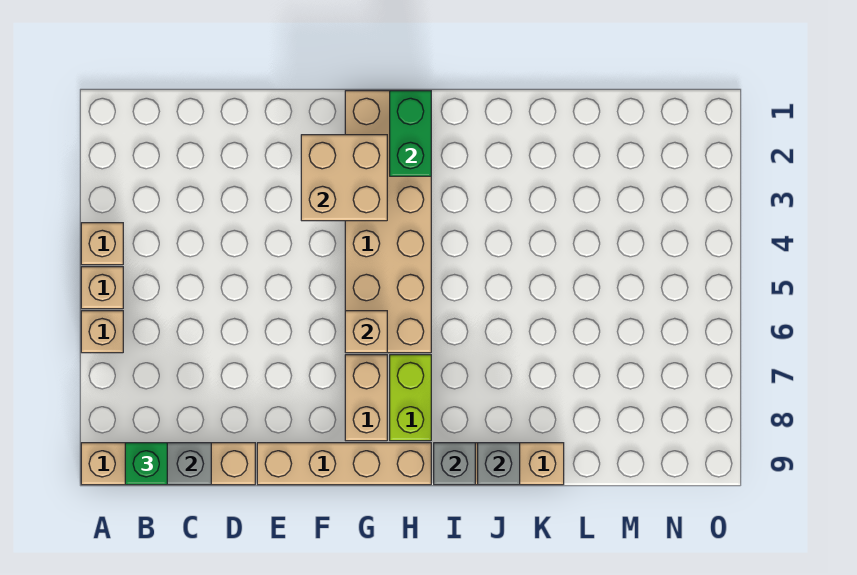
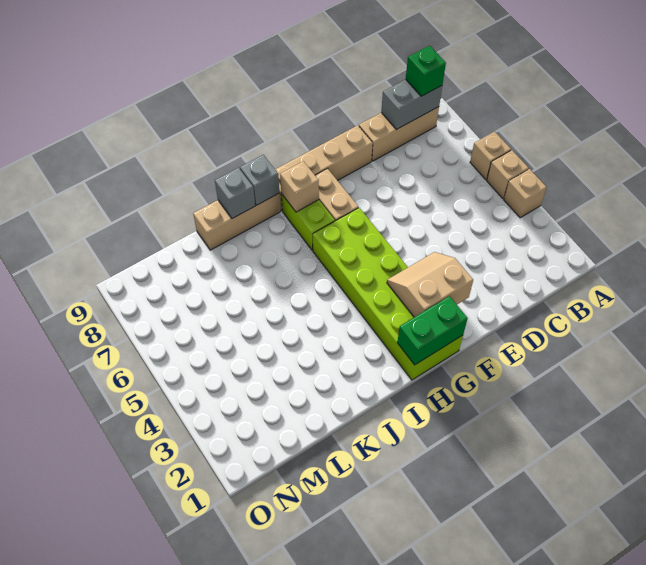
tan 1x4 brick [81,443,255,485] -> tan 1x3 brick [359,107,439,161]
tan 2x2 brick [301,135,387,221] -> tan 2x2 slope [387,252,473,317]
tan 2x6 brick [345,91,431,353] -> lime 2x6 brick [313,208,463,380]
tan 1x1 brick [345,311,387,353] -> tan 1x1 brick moved to [280,161,319,212]
green 1x2 brick [390,91,431,176] -> green 1x2 brick turned to [397,296,468,365]

